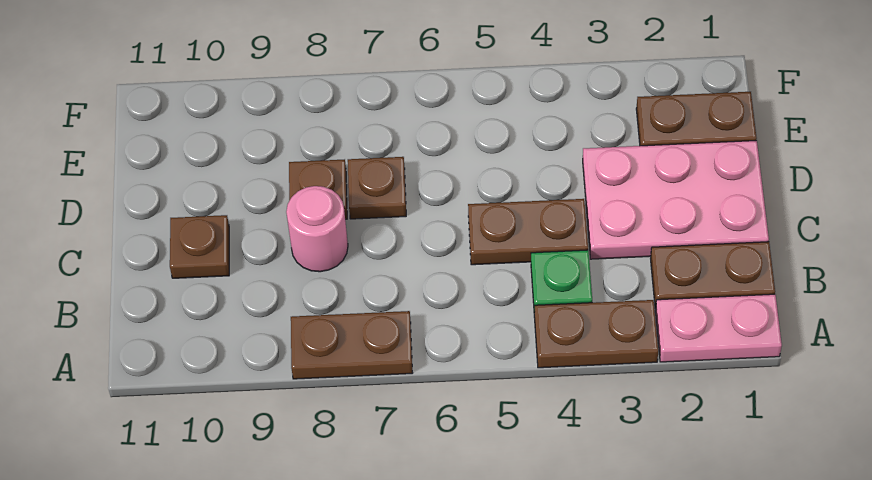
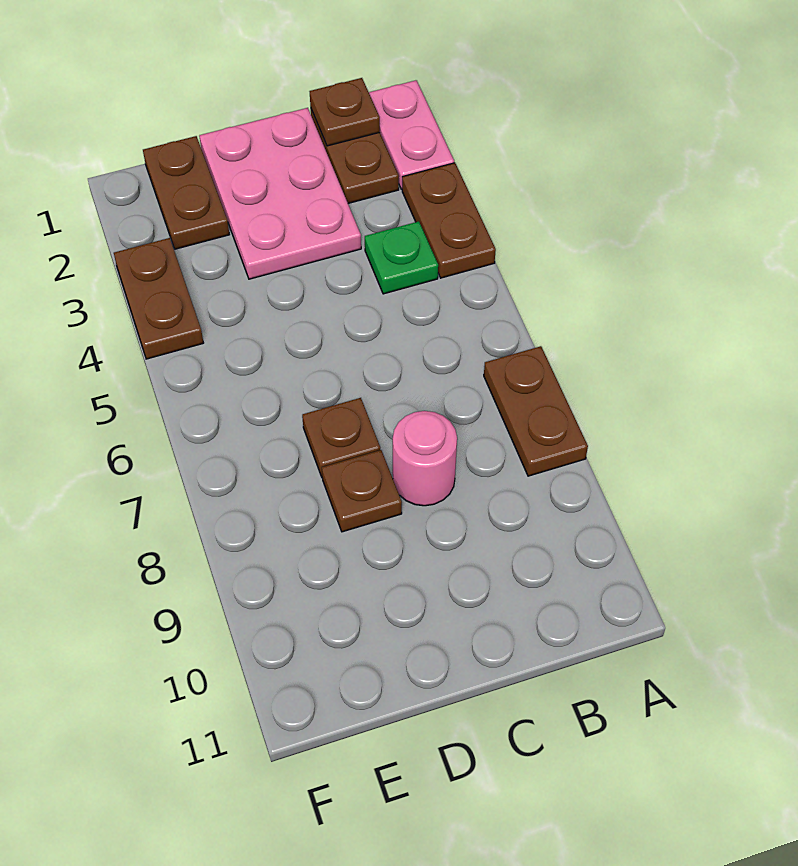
brown 1x2 plate [468,199,588,265] -> brown 1x2 plate moved to [114,238,203,359]
brown 1x1 plate [170,215,229,278] -> brown 1x1 plate moved to [310,78,380,146]

